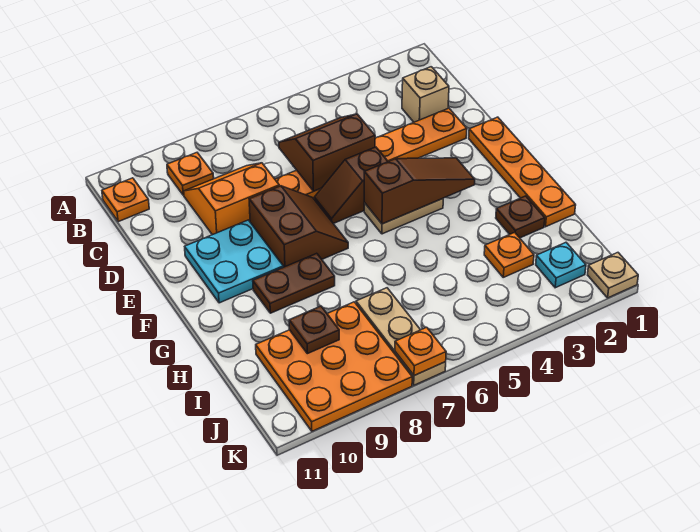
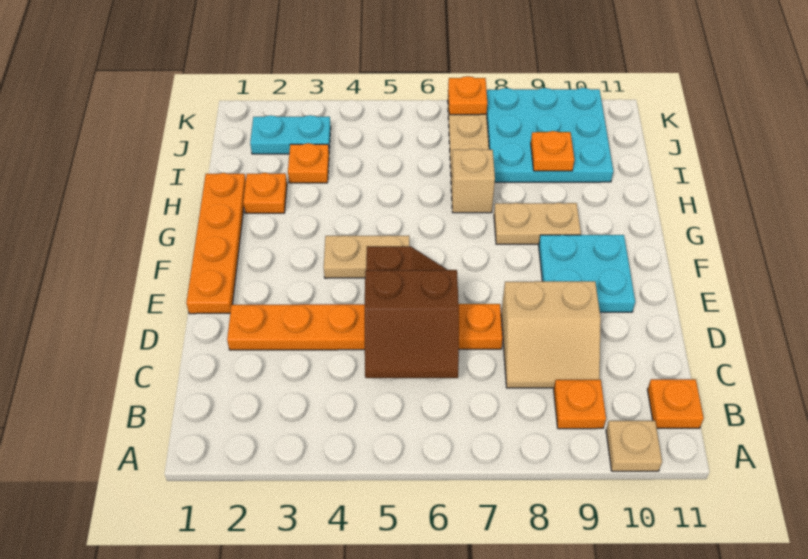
tan 1x1 brick [402,67,449,122] -> tan 1x1 brick moved to [451,149,495,213]
orange 2x2 slope [184,163,279,235] -> tan 2x2 slope [501,281,601,388]
brown 2x2 slope [249,186,348,267] -> none
brown 1x3 slope [364,158,475,224] -> none
brown 1x2 plate [253,253,335,313] -> tan 1x2 plate [494,203,581,244]
brown 1x1 plate [496,196,545,238] -> orange 1x1 plate [243,173,287,213]
orange 3x3 plate [256,302,412,431] -> cyan 3x3 plate [486,88,613,182]
brown 1x1 plate [289,306,339,354] -> orange 1x1 plate [531,131,574,171]
cyan 1x1 plate [536,243,586,288] -> cyan 1x2 plate [250,115,331,154]
tan 1x1 plate [588,253,638,298] -> tan 1x1 plate moved to [606,421,662,471]

